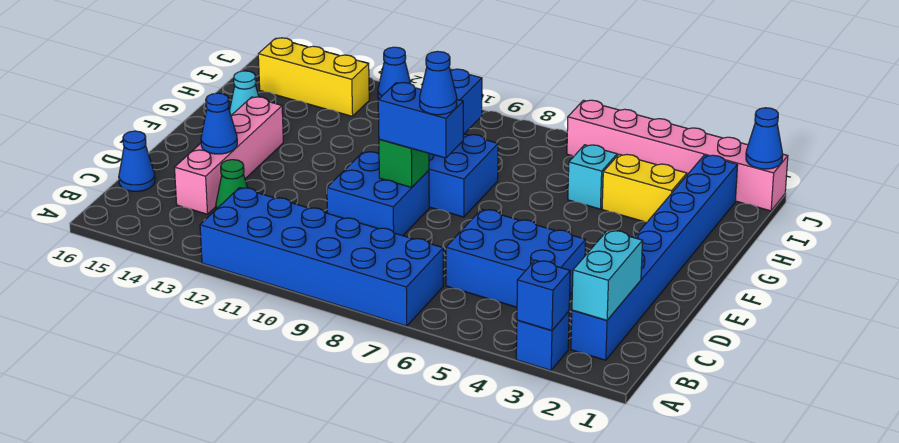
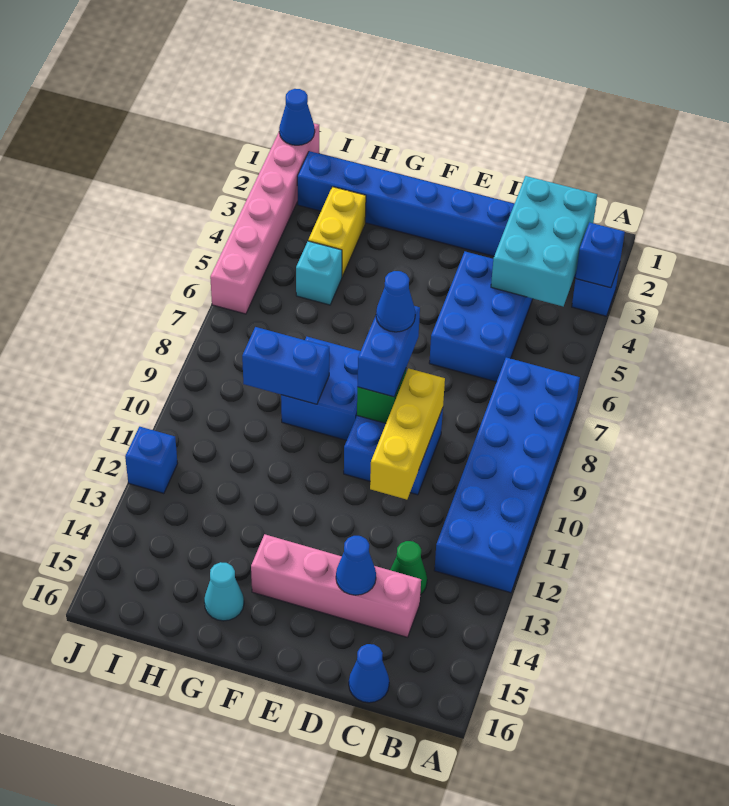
cyan 1x2 brick [572,230,643,320] -> cyan 2x3 brick [491,176,597,306]
yellow 1x3 brick [258,38,369,116] -> yellow 1x3 brick moved to [370,368,445,500]
blue 1x1 cone [378,47,411,99] -> blue 1x1 brick [125,427,178,494]

